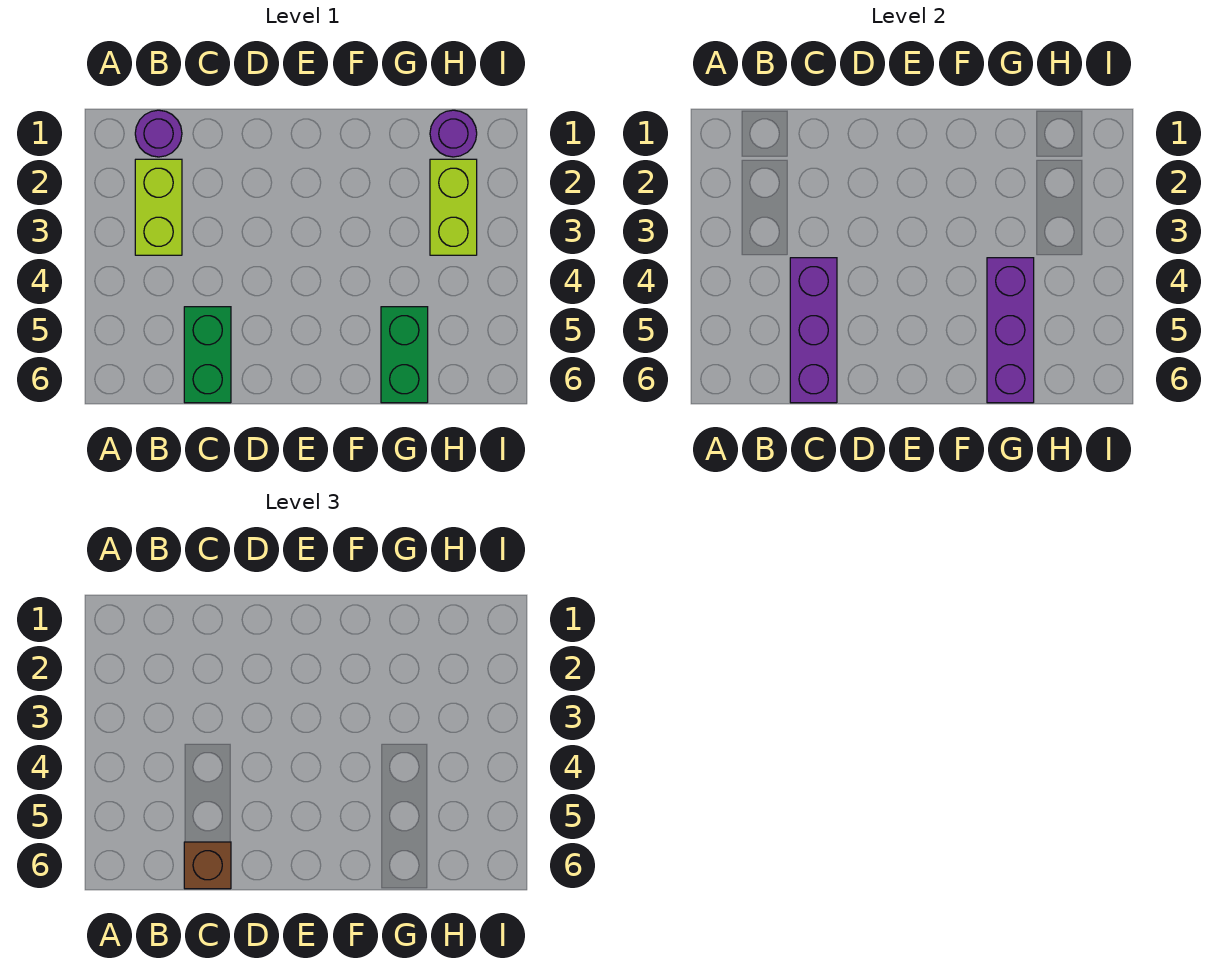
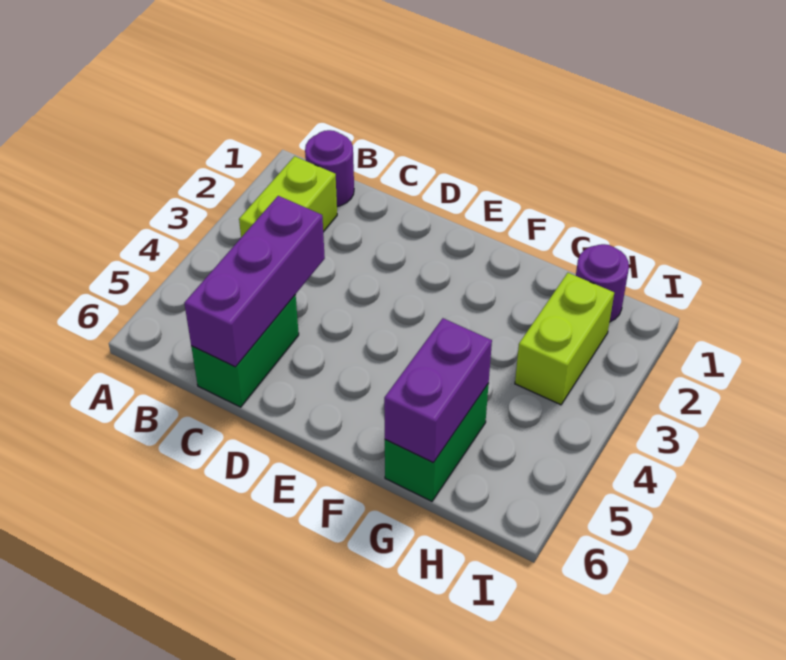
brown 1x1 brick [184,842,231,889] -> none
purple 1x3 brick [987,258,1034,403] -> purple 1x2 brick [384,318,492,463]

